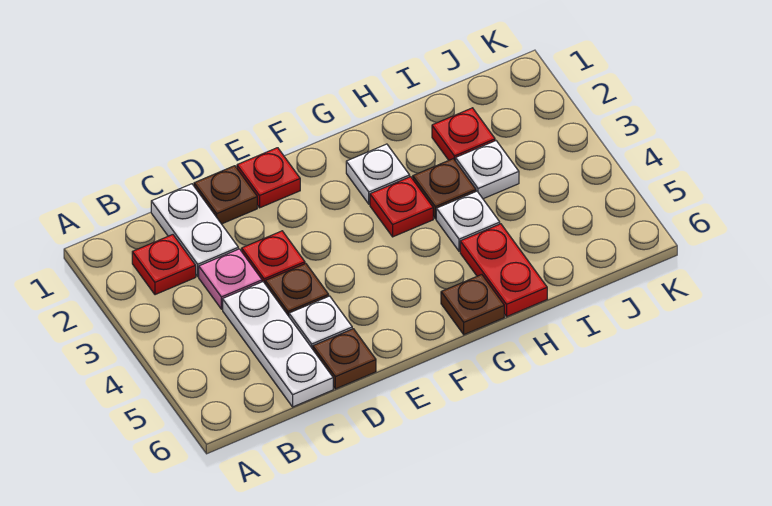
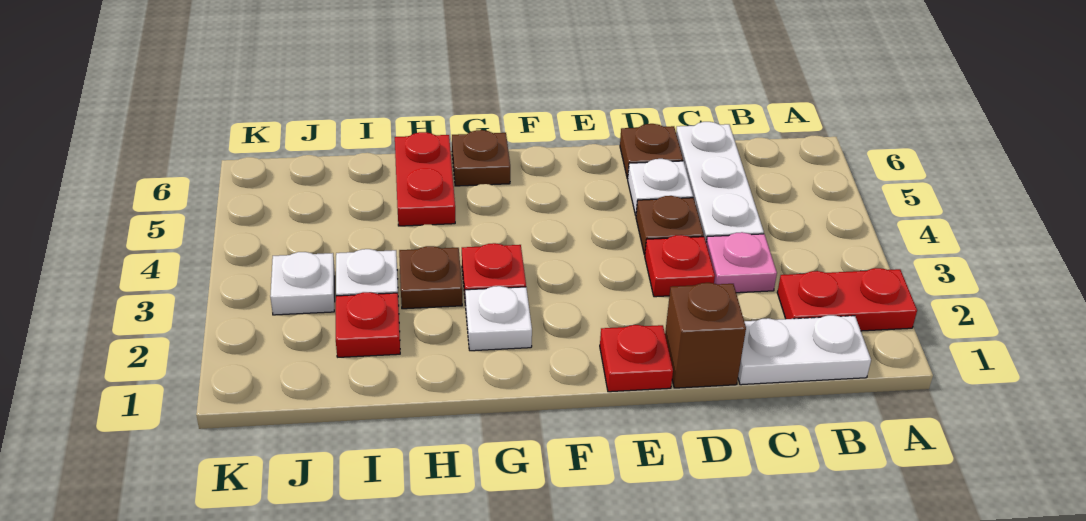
red 1x1 plate [132,235,196,295] -> red 1x2 plate [777,268,917,331]
white 1x2 plate [151,184,238,276] -> white 1x2 plate turned to [738,315,871,385]
brown 1x1 plate [194,166,257,224] -> brown 1x1 brick [665,283,746,388]
white 1x1 plate [436,191,500,251] -> white 1x1 plate moved to [270,252,335,315]

